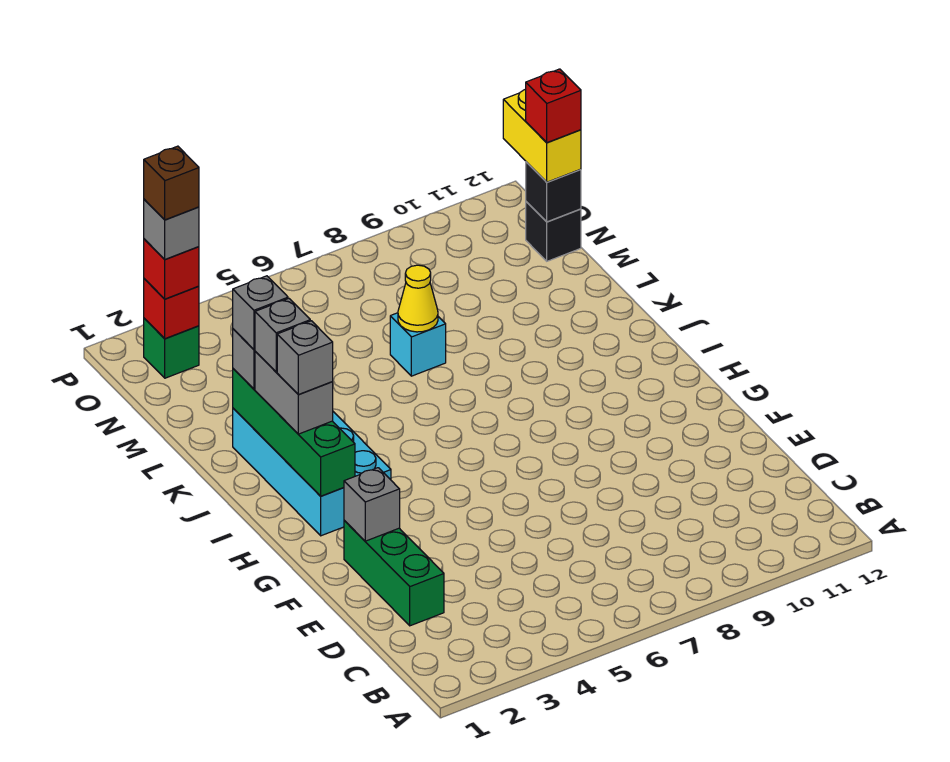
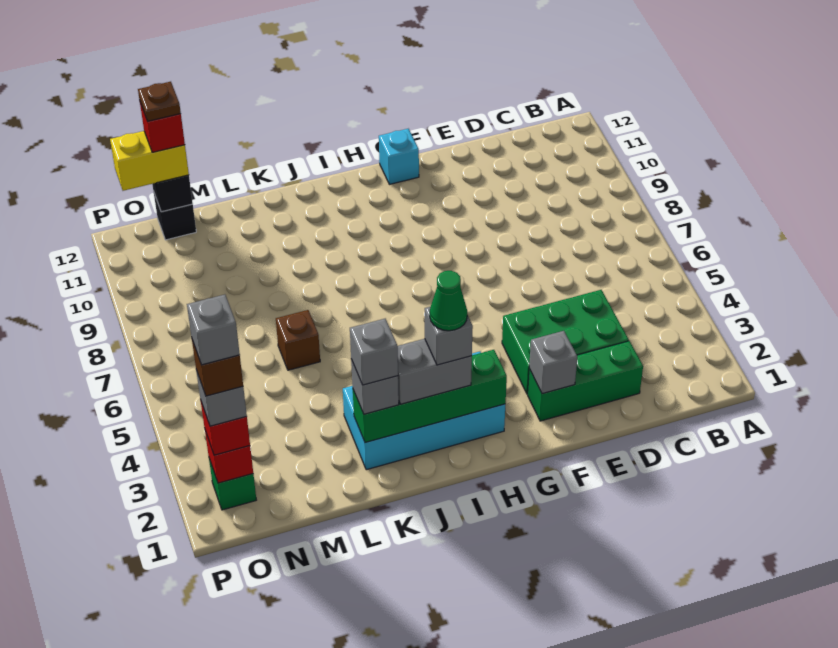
none -> green 2x3 brick [502,290,629,394]
none -> green 1x1 cone [430,271,467,331]
grey 1x1 brick [255,299,310,372] -> grey 1x1 brick moved to [187,295,240,365]
none -> brown 1x1 brick [276,310,320,370]
cyan 1x1 brick [390,313,446,376] -> cyan 1x1 brick moved to [379,129,419,184]
yellow 1x1 cone [398,265,438,332] -> none
none -> brown 1x1 plate [138,82,181,121]

